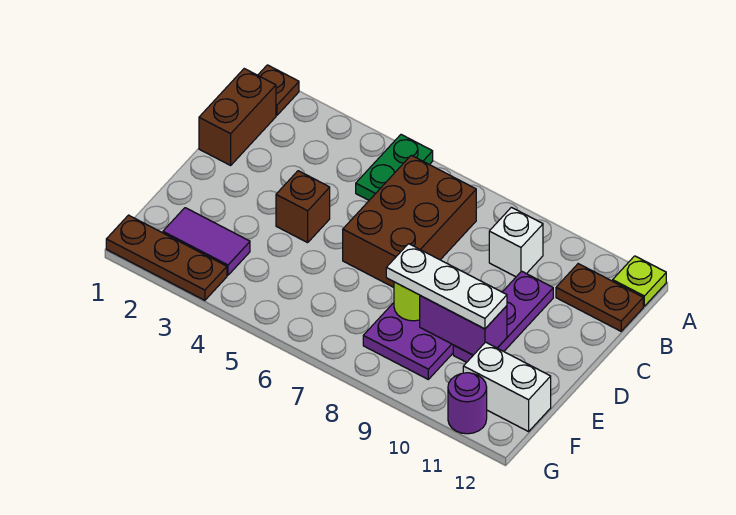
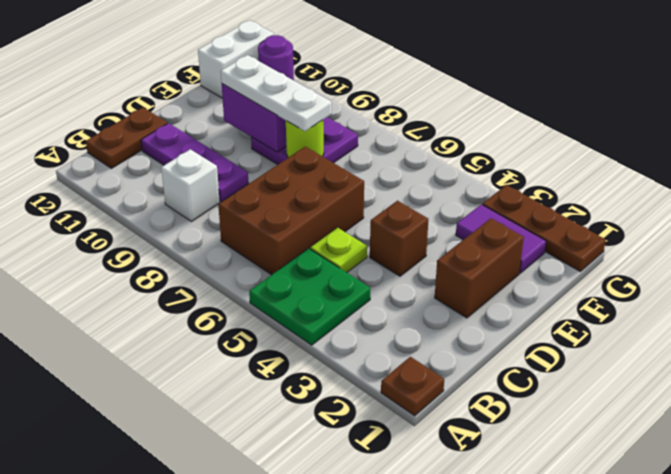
green 1x2 plate [356,135,433,200] -> green 2x2 plate [249,248,370,345]
lime 1x1 plate [613,256,666,306] -> lime 1x1 plate moved to [310,227,367,272]
brown 1x2 brick [199,69,276,165] -> brown 1x2 brick moved to [435,218,524,318]
brown 1x2 plate [556,264,643,331] -> brown 1x2 plate turned to [86,108,167,168]
purple 1x3 plate [453,271,553,362] -> purple 1x3 plate turned to [141,123,249,202]
white 1x2 brick [463,342,551,432] -> white 1x2 brick turned to [198,20,274,98]

